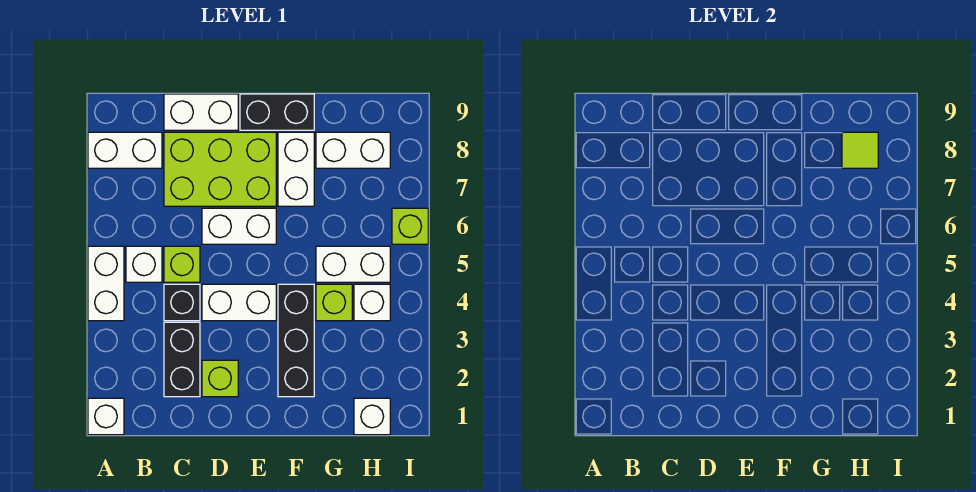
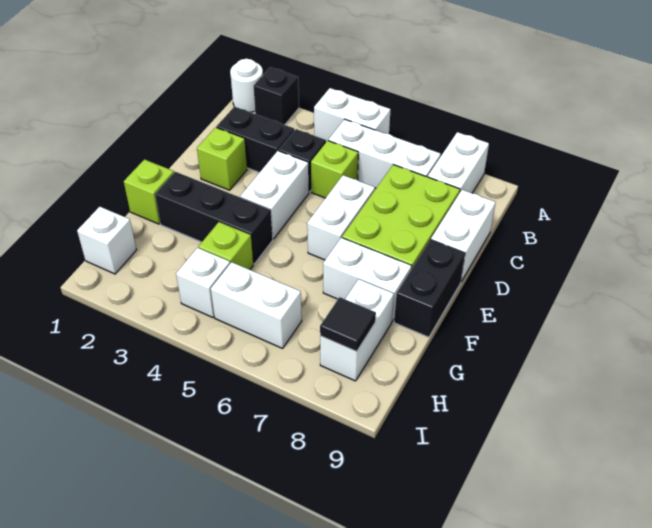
white 1x1 brick [88,398,124,435] -> white 1x1 round brick [230,59,263,112]
none -> black 1x1 brick [254,67,299,125]
white 1x1 brick [126,246,162,282] -> white 1x3 brick [328,119,441,188]
white 1x2 brick [316,246,390,282] -> white 1x2 brick turned to [211,262,302,348]
lime 1x1 tile [842,132,878,168] -> black 1x1 tile [320,297,376,352]
lime 1x1 brick [392,208,428,244] -> lime 1x1 brick moved to [124,159,174,224]

